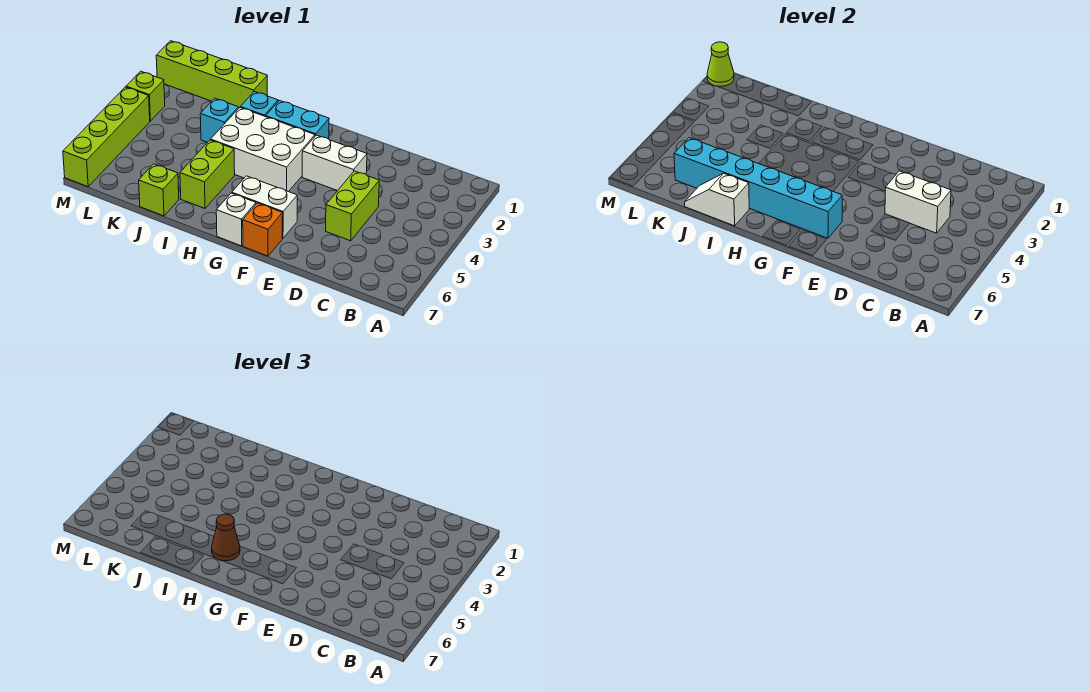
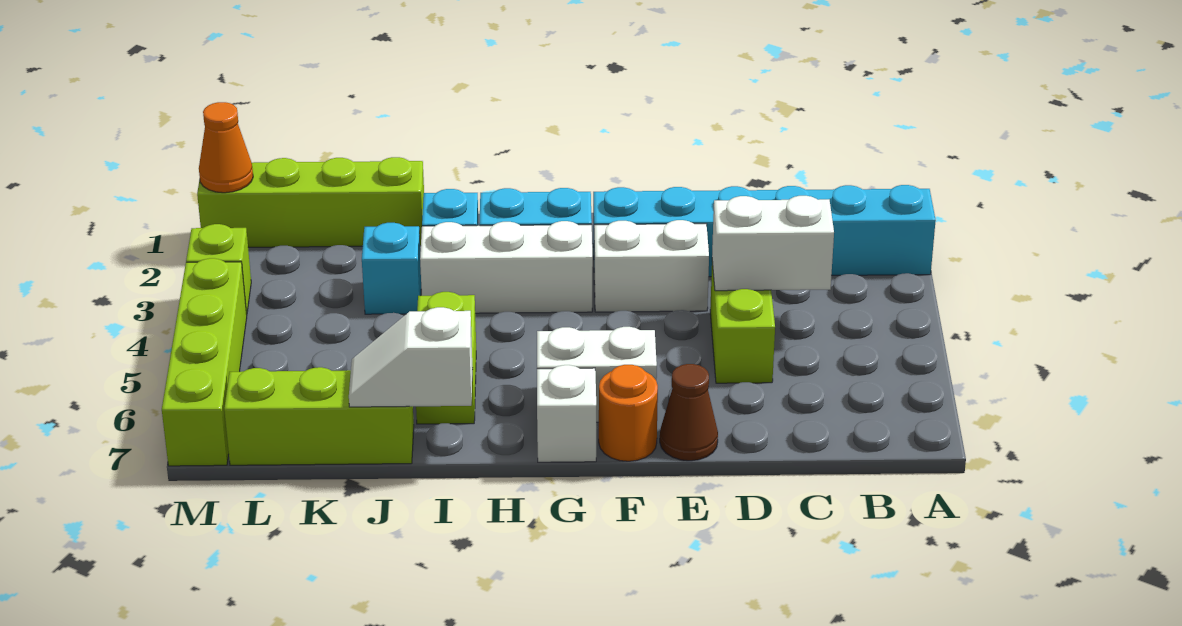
cyan 1x6 brick [674,138,842,238] -> cyan 1x6 brick moved to [593,185,936,277]
orange 1x1 brick [243,203,283,256] -> orange 1x1 round brick [599,365,658,461]
white 2x3 brick [211,108,315,192] -> white 1x3 brick [420,221,593,313]
brown 1x1 cone [212,514,240,561] -> brown 1x1 cone moved to [660,364,718,461]
lime 1x1 brick [139,164,179,216] -> lime 1x3 brick [224,367,414,465]
lime 1x1 cone [707,42,734,86] -> orange 1x1 cone [199,102,253,193]

